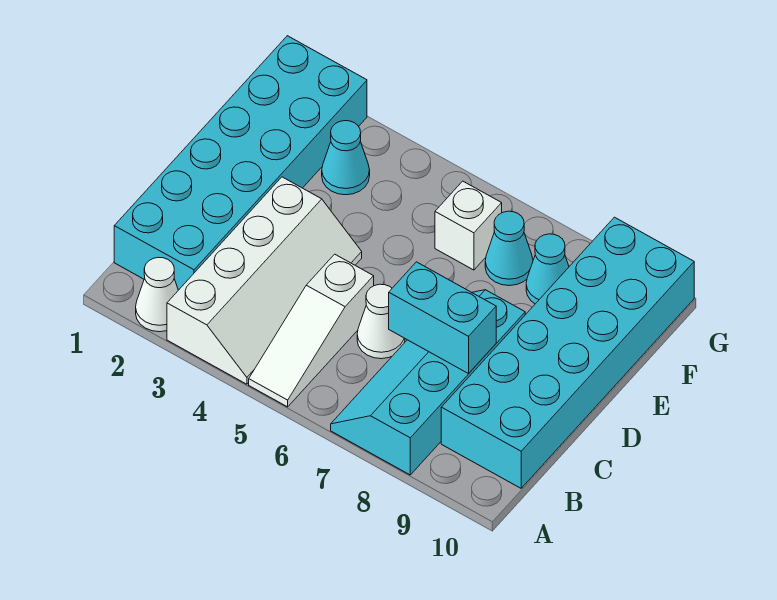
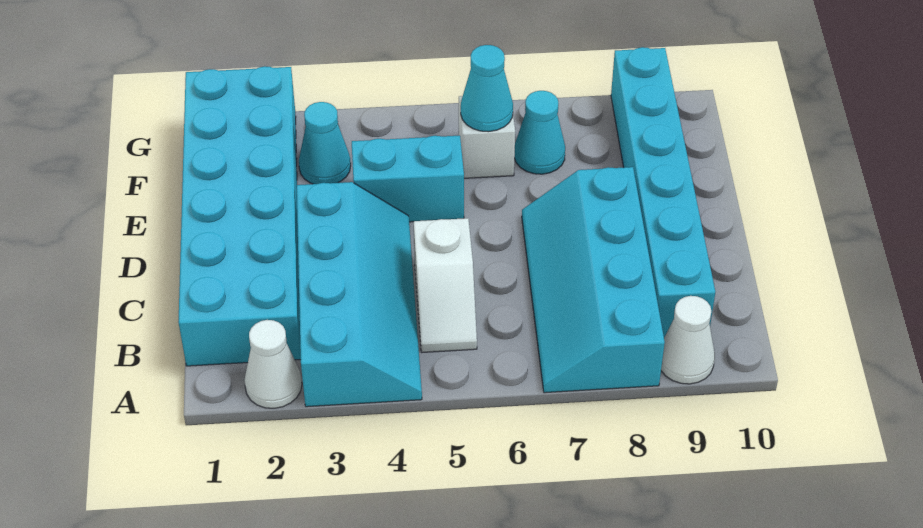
white 2x4 slope [167,177,362,384] -> cyan 2x4 slope [297,182,422,407]
white 1x3 slope [249,254,374,407] -> white 1x2 slope [414,218,477,352]
cyan 2x6 brick [441,217,694,488] -> cyan 1x6 brick [611,47,715,337]
white 1x1 cone [357,284,405,359] -> white 1x1 cone moved to [661,296,715,384]
cyan 1x2 brick [389,262,496,374] -> cyan 1x2 brick moved to [352,136,464,222]
cyan 1x1 cone [526,234,569,304] -> cyan 1x1 cone moved to [461,45,513,132]

